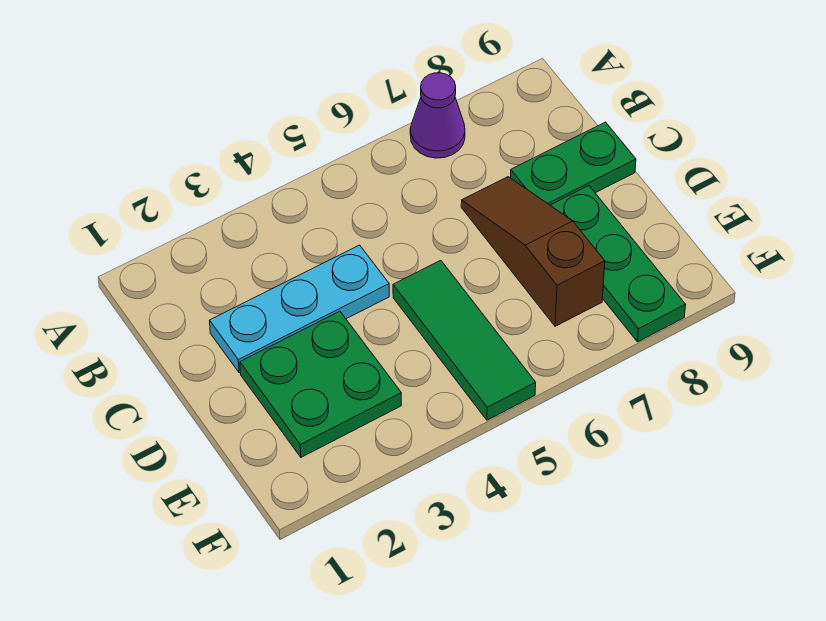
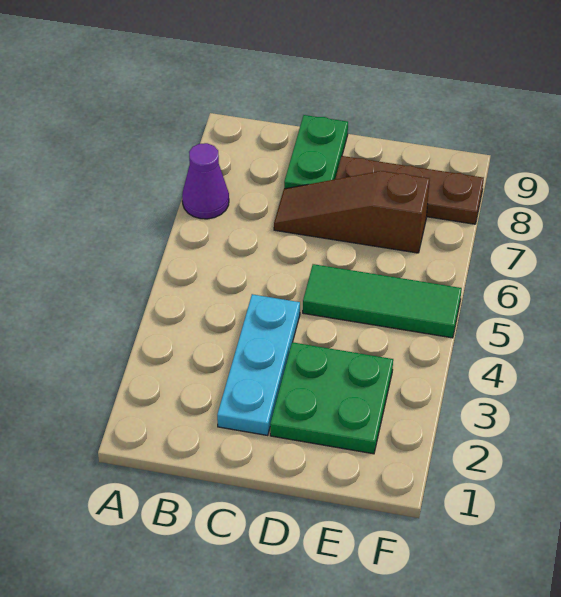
green 1x3 plate [550,186,686,342] -> brown 1x3 plate [335,156,484,224]

